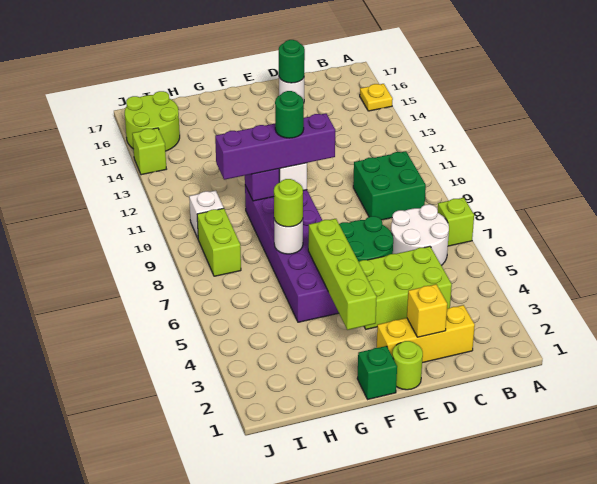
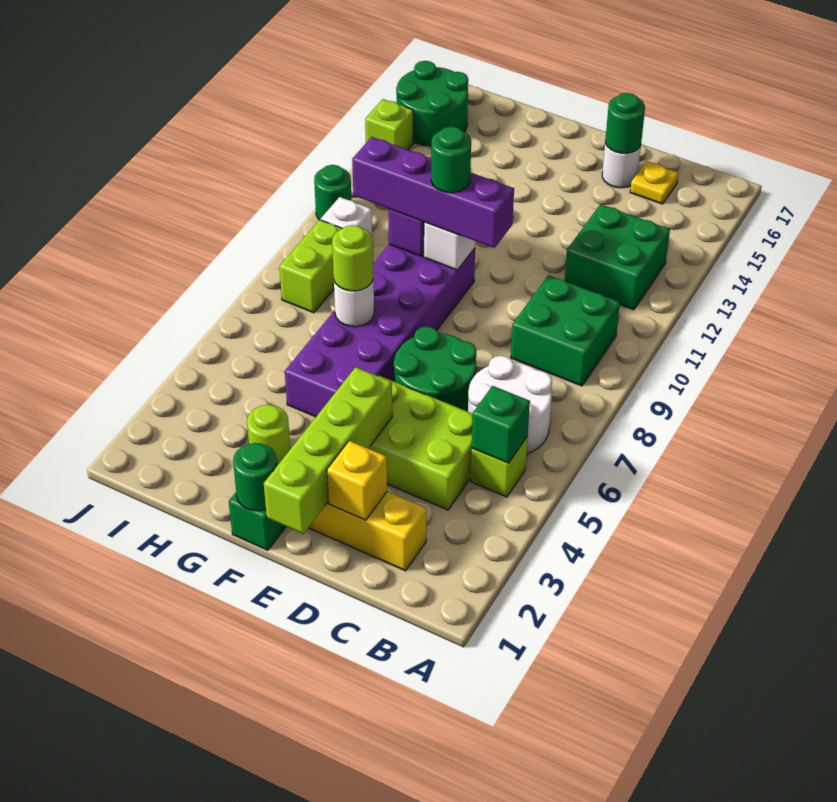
lime 1x1 brick [438,198,474,246] -> lime 1x1 brick moved to [471,437,528,497]
yellow 1x1 plate [360,84,393,111] -> yellow 1x1 plate moved to [630,161,679,204]
none -> green 1x1 brick [472,386,530,463]
none -> green 2x2 brick [565,204,670,310]
lime 1x1 round brick [392,341,423,390] -> lime 1x1 round brick moved to [247,404,290,465]
none -> green 1x1 round brick [233,443,277,511]
lime 1x4 brick [308,219,377,330] -> lime 1x4 brick moved to [264,367,392,534]
lime 2x2 round brick [125,91,180,151] -> green 2x2 round brick [396,61,468,146]
none -> green 1x1 round brick [314,165,351,220]

